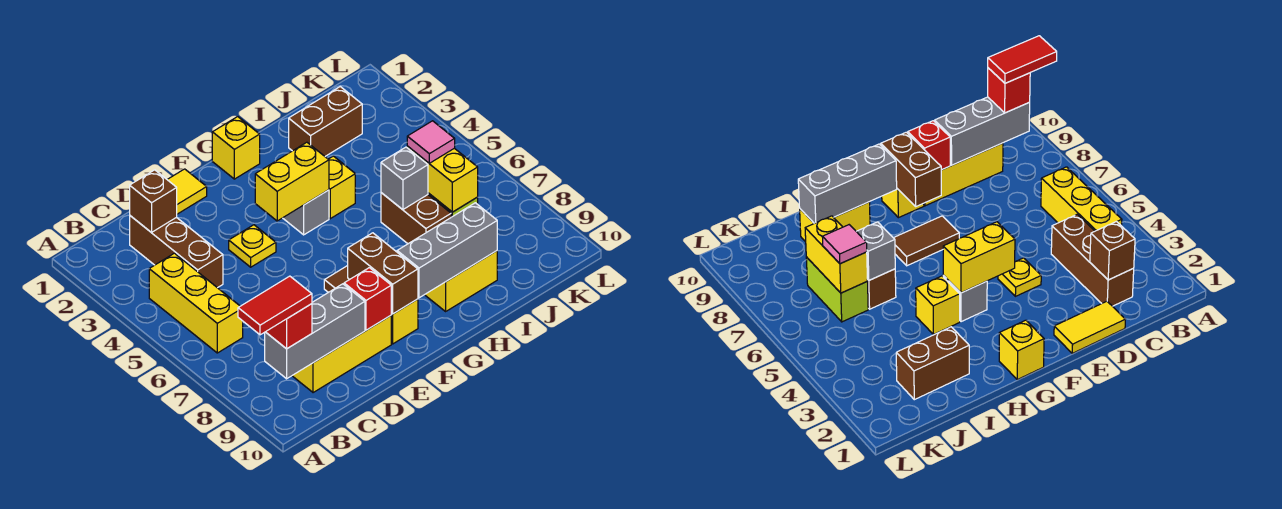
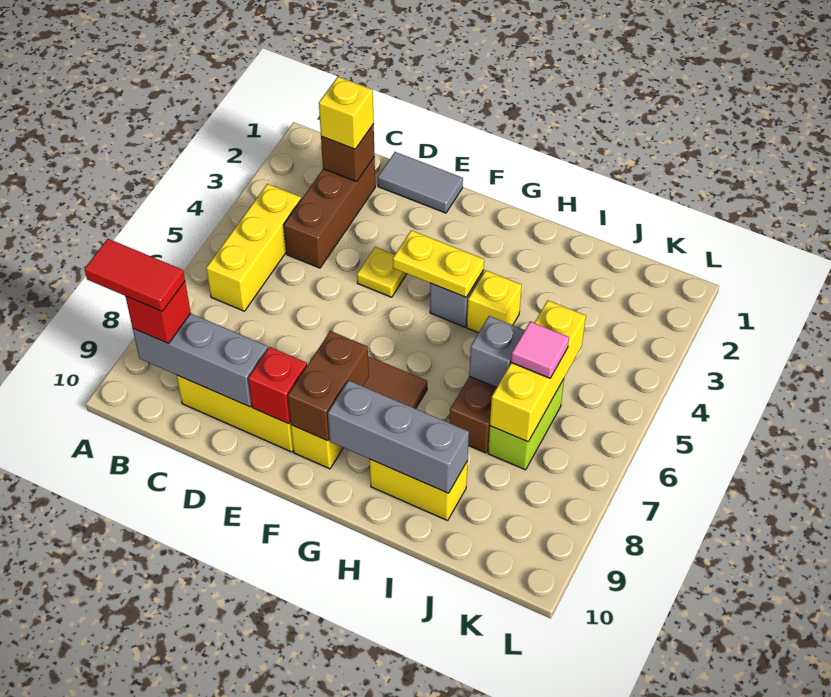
yellow 1x2 tile [167,169,207,214] -> grey 1x2 tile [378,152,463,213]
yellow 1x2 brick [255,142,329,221] -> yellow 1x2 plate [393,230,484,297]
yellow 1x1 brick [212,117,260,179] -> yellow 1x1 brick moved to [319,77,374,149]
brown 1x2 brick [289,87,362,156] -> none
yellow 1x2 brick [407,146,478,212] -> yellow 1x3 brick [490,300,586,442]

